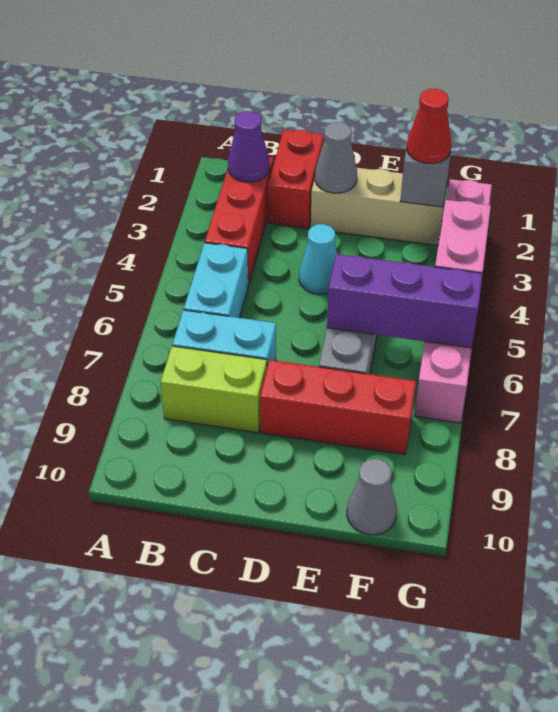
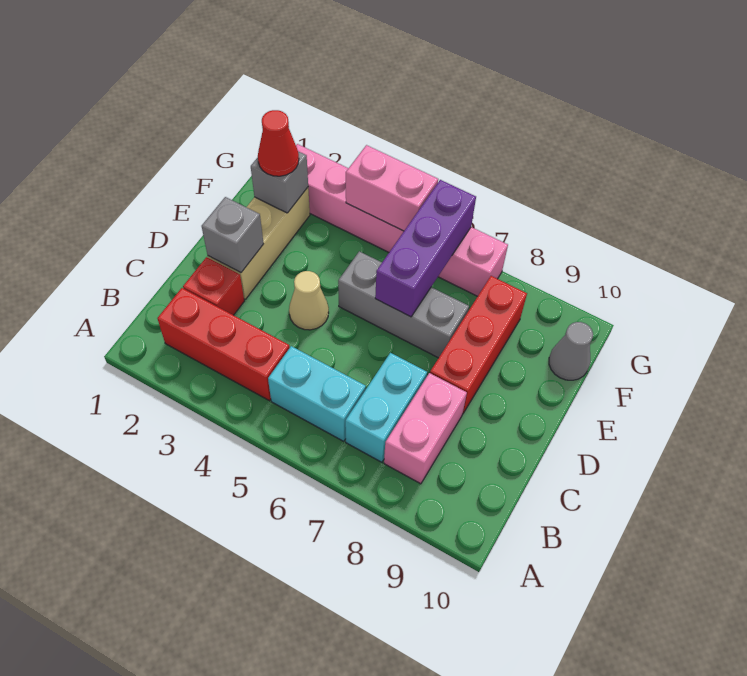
purple 1x1 cone [228,111,270,182] -> none
lime 1x2 brick [161,346,267,433] -> pink 1x2 brick [384,373,467,484]
red 1x2 brick [268,130,324,229] -> red 1x1 brick [183,257,244,315]
grey 1x1 cone [315,122,357,193] -> grey 1x1 brick [202,197,264,273]
cyan 1x1 cone [299,224,337,294] -> tan 1x1 cone [289,271,329,330]

